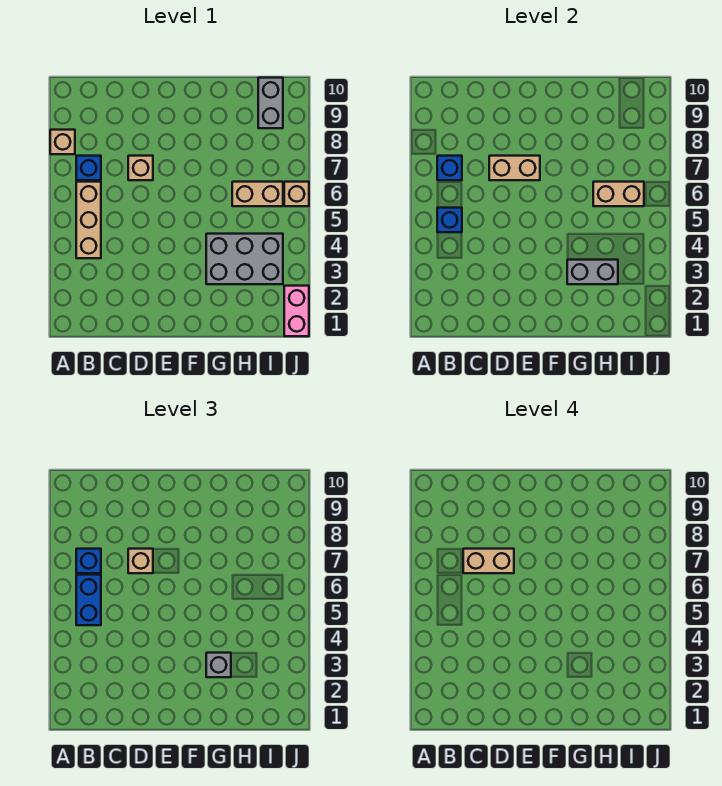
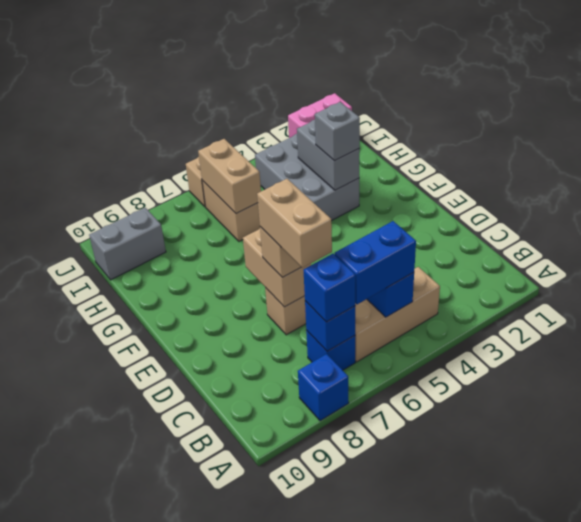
tan 1x1 brick [50,130,75,154] -> blue 1x1 brick [298,354,349,421]

